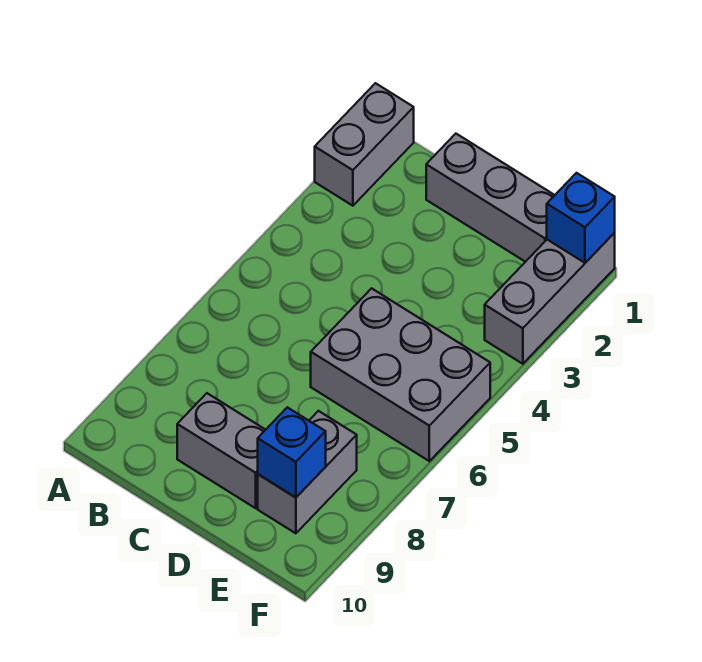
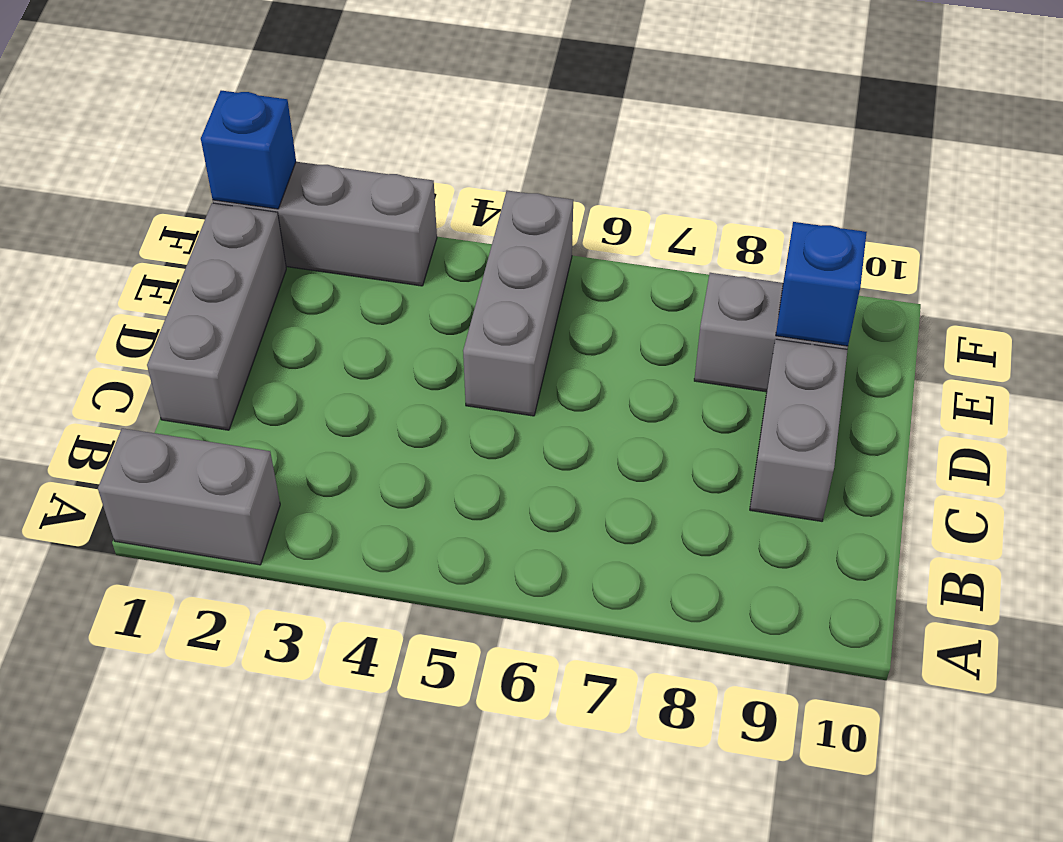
grey 2x3 brick [311,288,490,461] -> grey 1x3 brick [463,191,573,416]

